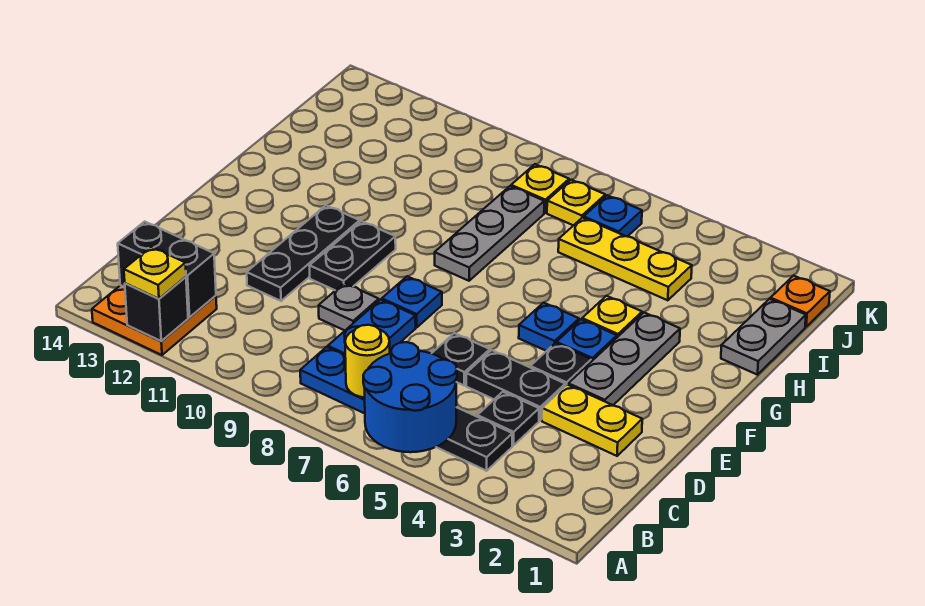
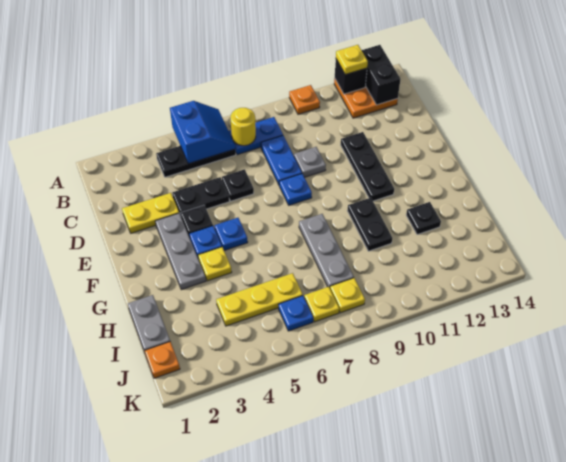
blue 2x2 round brick [363,342,457,452] -> blue 2x2 slope [170,101,235,164]
none -> orange 1x1 plate [289,85,320,114]
black 1x2 brick [118,222,216,317] -> black 1x2 brick turned to [362,45,400,105]
black 1x1 plate [477,392,539,445] -> black 1x1 plate moved to [406,202,441,235]
black 1x2 plate [310,221,396,290] -> black 1x2 plate moved to [347,198,392,251]

